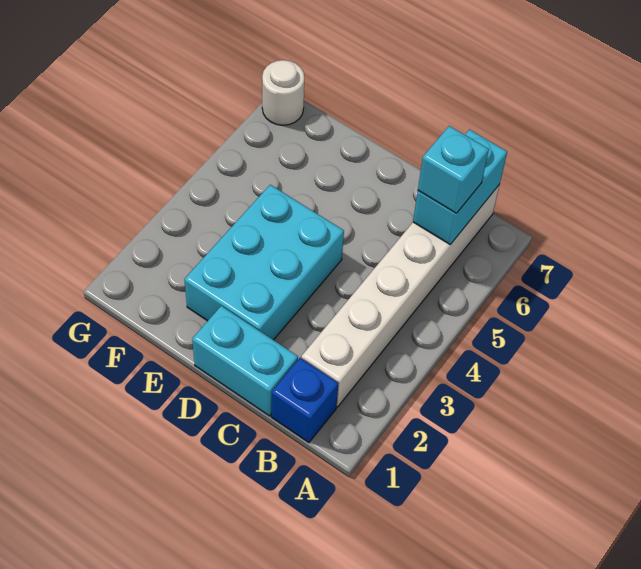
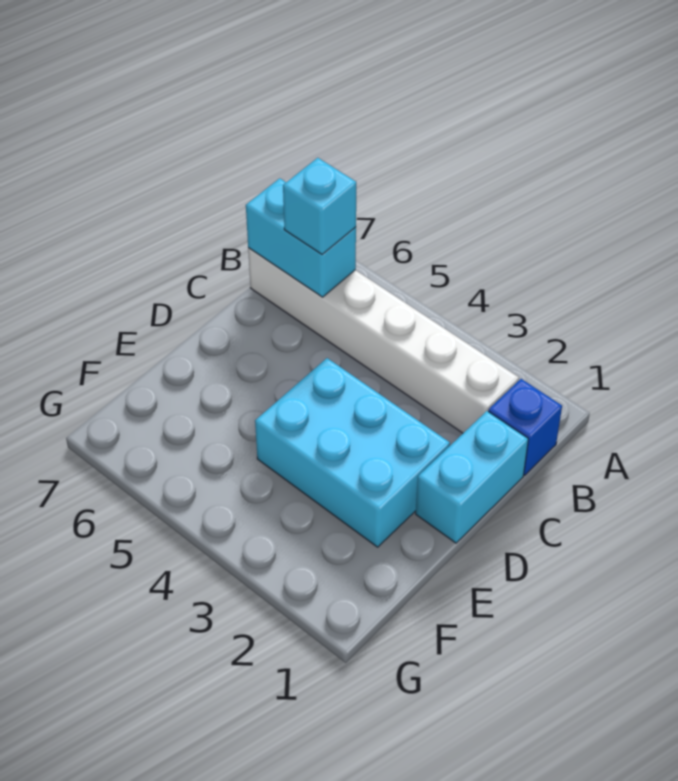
white 1x1 round brick [262,60,304,125] -> none

